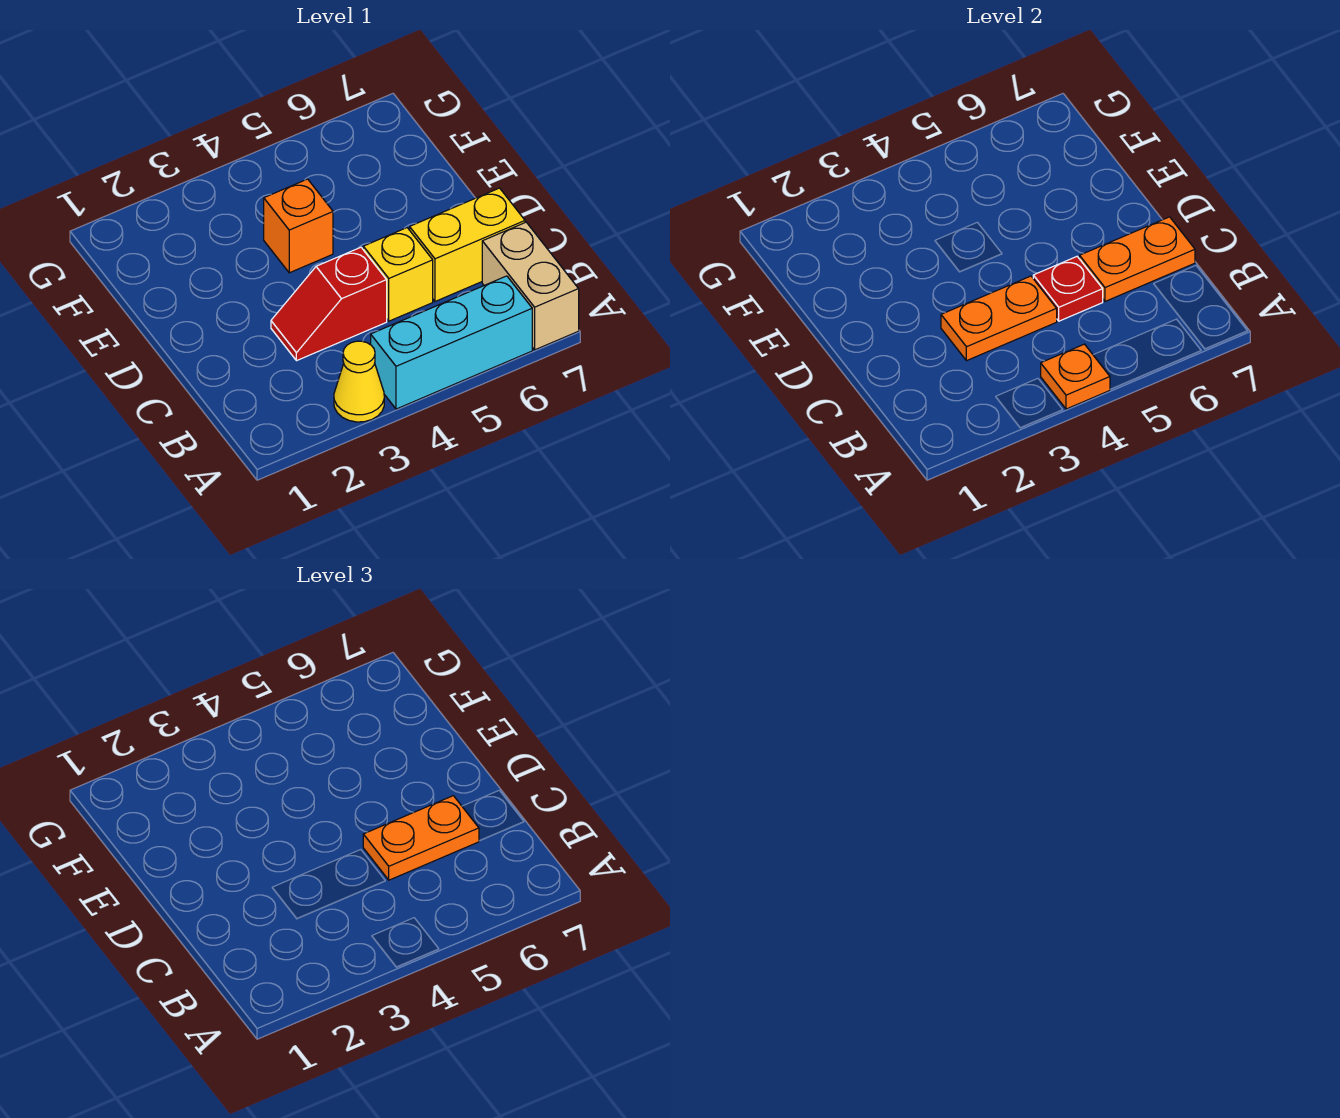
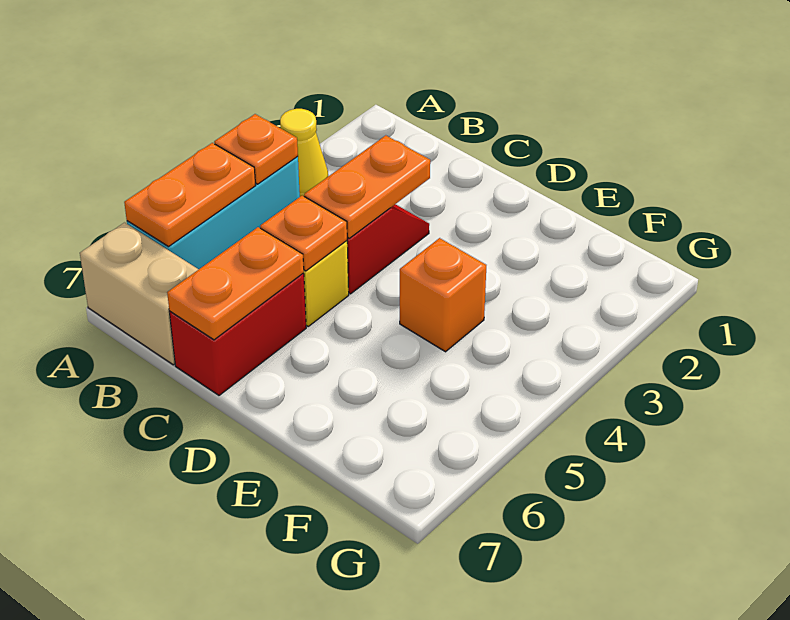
red 1x1 plate [1033,257,1103,321] -> orange 1x1 plate [260,196,347,271]
orange 1x2 plate [363,796,479,880] -> orange 1x2 plate moved to [124,143,256,247]
yellow 1x2 brick [410,188,525,301] -> red 1x2 brick [170,274,306,395]

